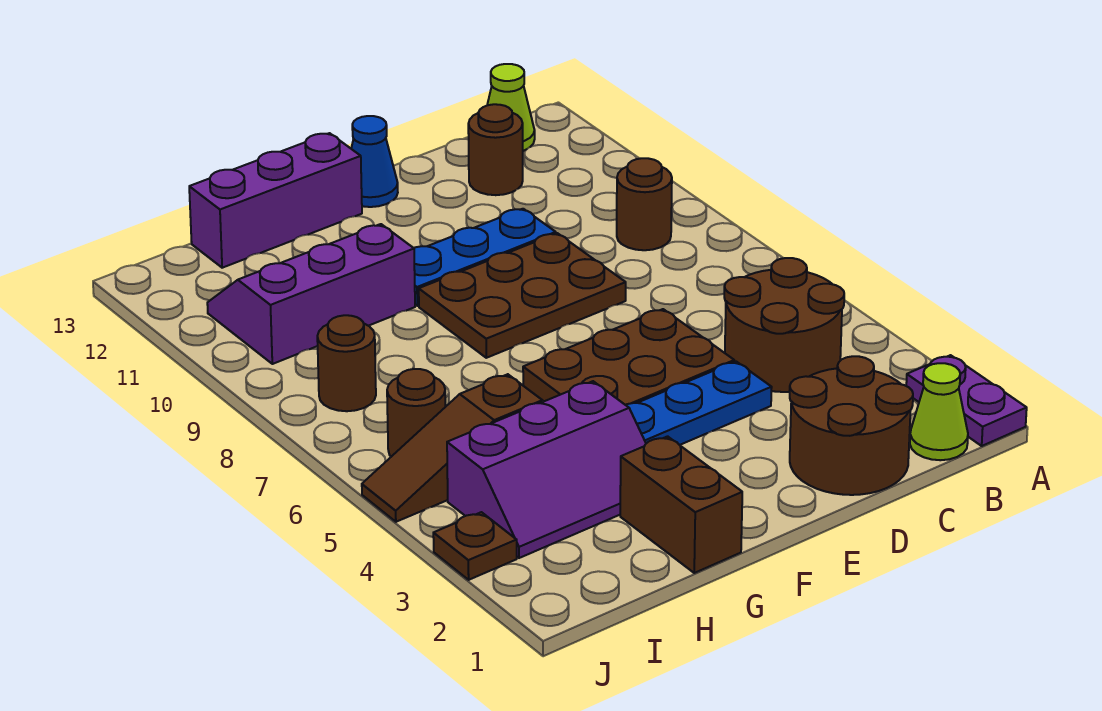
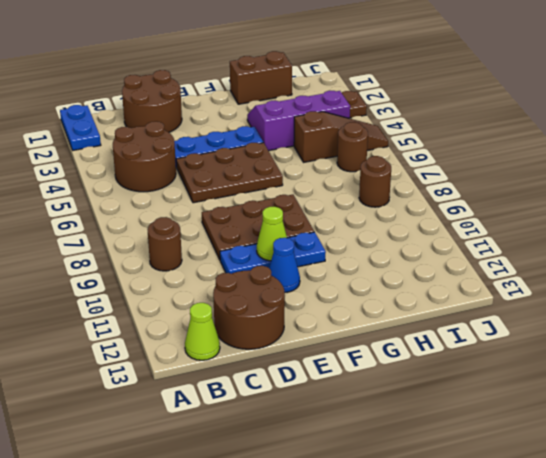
purple 1x2 plate [906,355,1027,446] -> blue 1x2 plate [60,105,101,150]
lime 1x1 cone [910,363,968,460] -> lime 1x1 cone moved to [257,207,287,261]
brown 1x1 round brick [468,104,523,195] -> brown 2x2 round brick [213,266,285,349]
blue 1x1 cone [351,116,398,207] -> blue 1x1 cone moved to [269,238,300,292]
purple 1x3 brick [189,133,362,268] -> none
brown 1x2 brick [620,436,742,573] -> brown 1x2 brick turned to [230,51,292,104]
purple 2x3 slope [207,224,415,364] -> none

